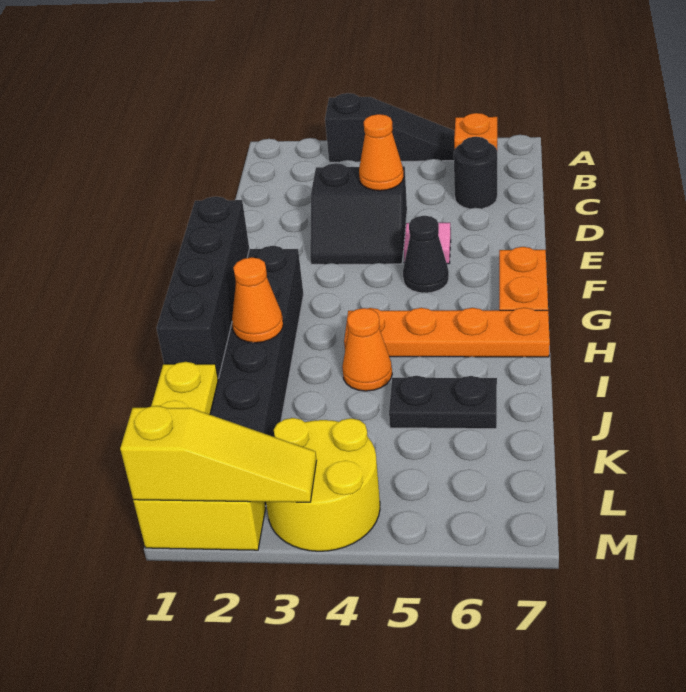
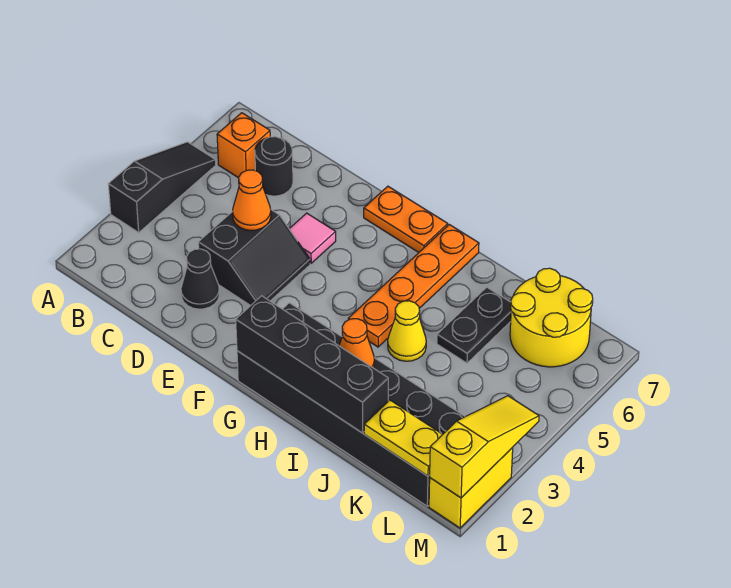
black 1x1 cone [403,216,449,293] -> black 1x1 cone moved to [181,249,219,309]
orange 1x1 cone [342,308,392,391] -> yellow 1x1 cone [388,301,426,361]
yellow 2x2 round brick [266,418,380,551] -> yellow 2x2 round brick moved to [510,268,593,367]

